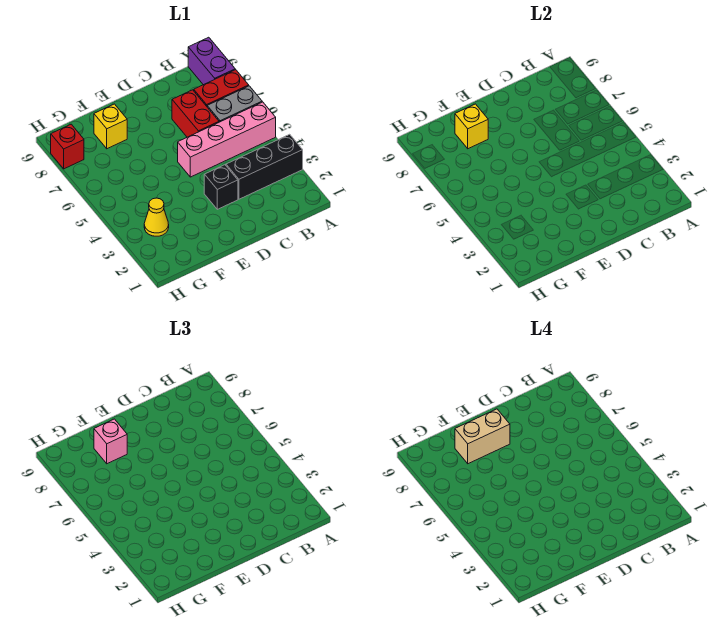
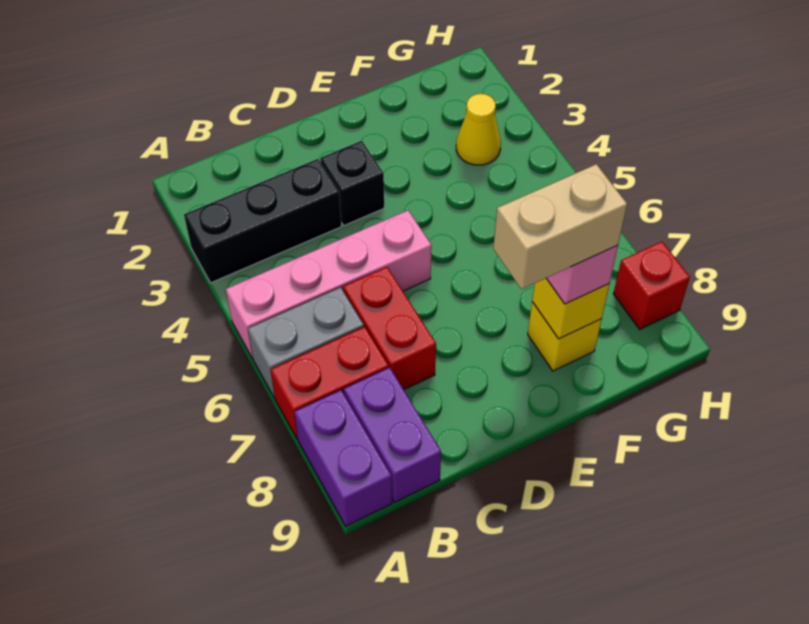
none -> purple 1x2 brick [344,367,441,502]

